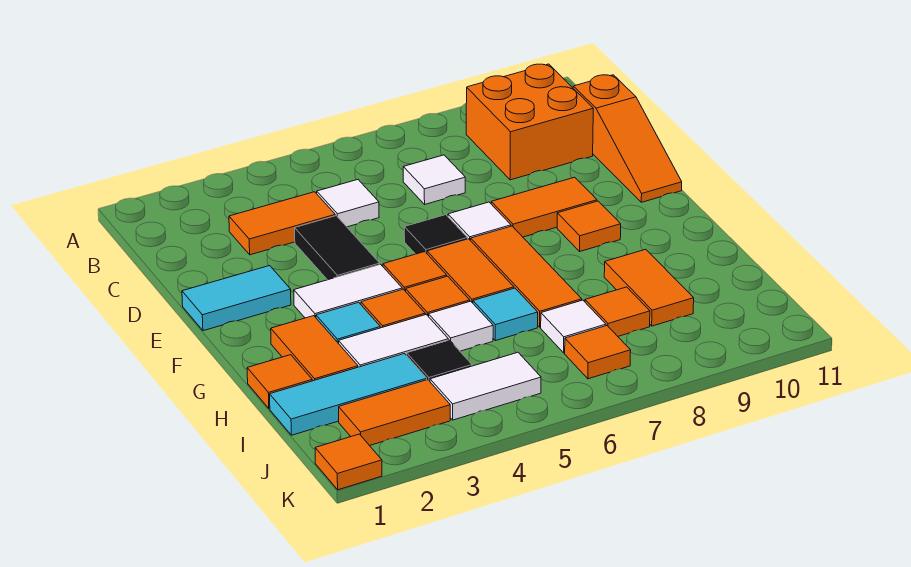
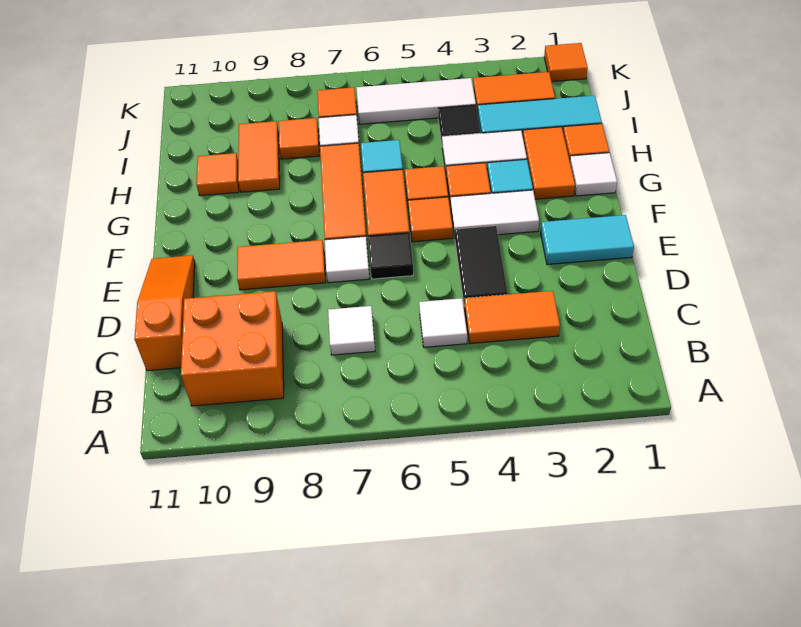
orange 1x1 tile [557,201,621,251] -> orange 1x1 tile moved to [196,153,239,196]
white 1x1 tile [428,301,493,351] -> white 1x1 tile moved to [570,153,617,196]
white 1x2 tile [430,352,541,420] -> white 1x3 tile [356,78,476,124]

